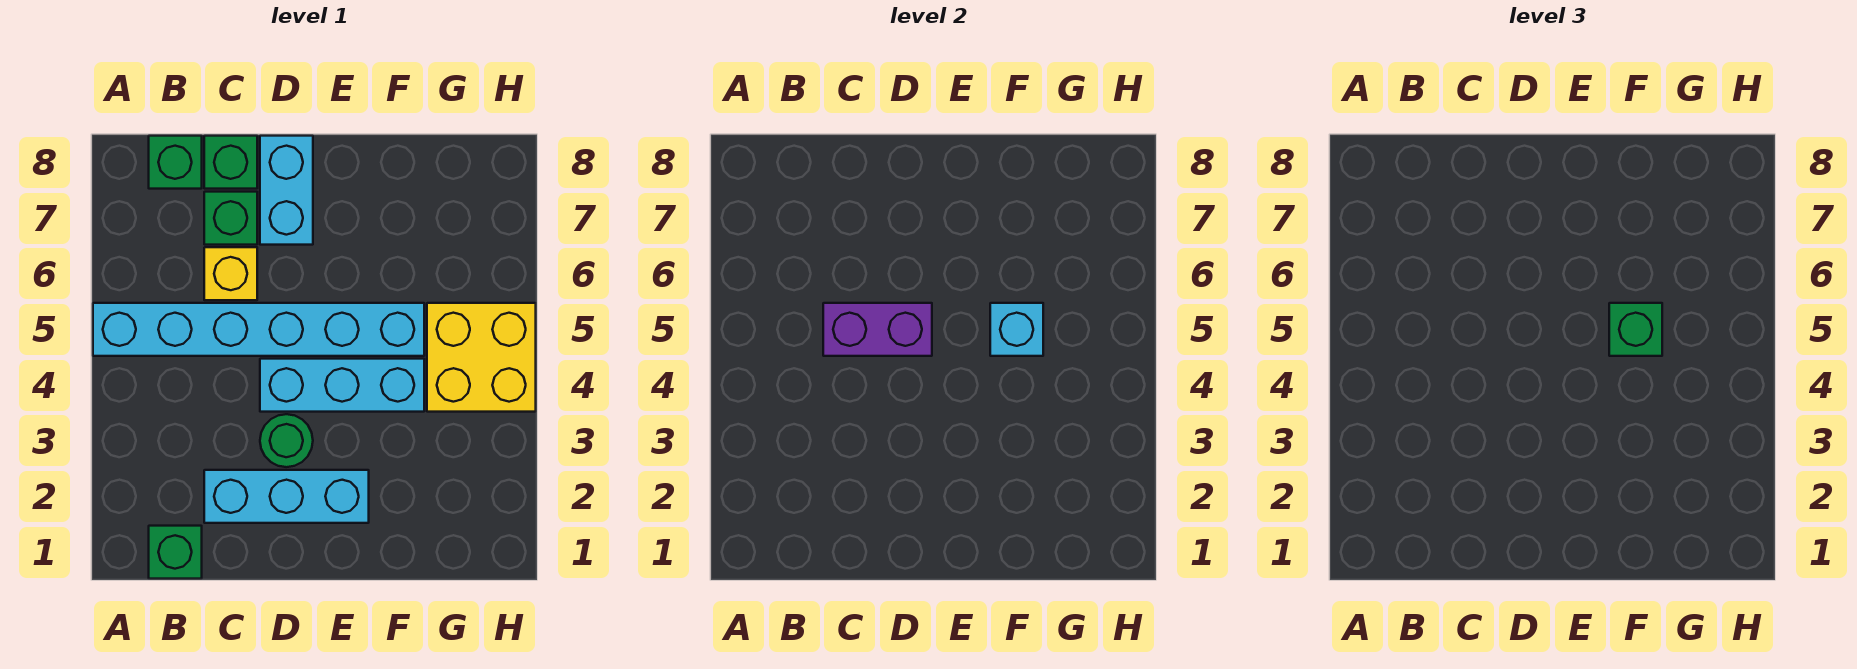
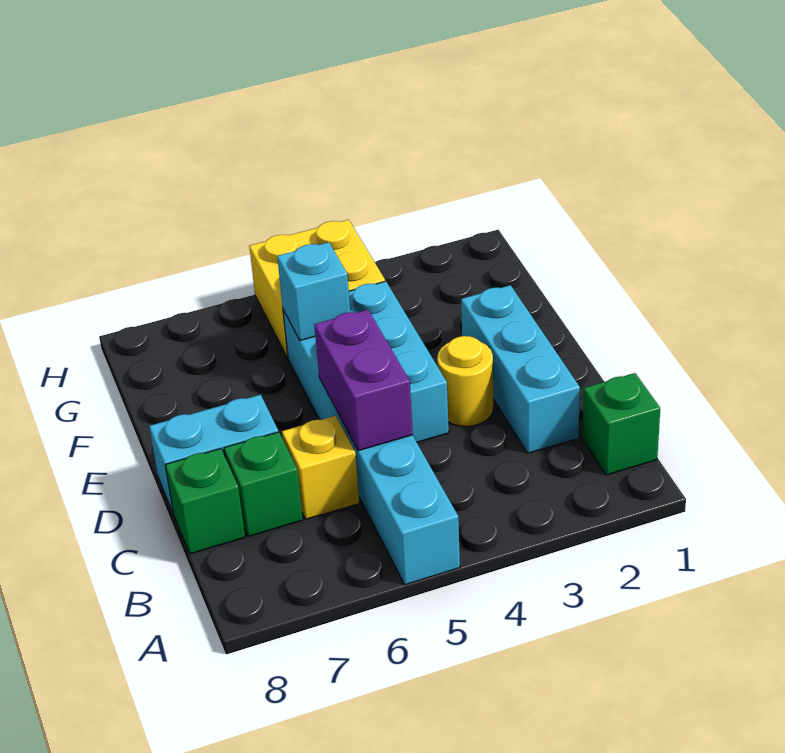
green 1x1 brick [149,136,202,189] -> none
green 1x1 round brick [260,414,313,467] -> yellow 1x1 round brick [437,336,494,426]
green 1x1 brick [1609,303,1662,356] -> none

